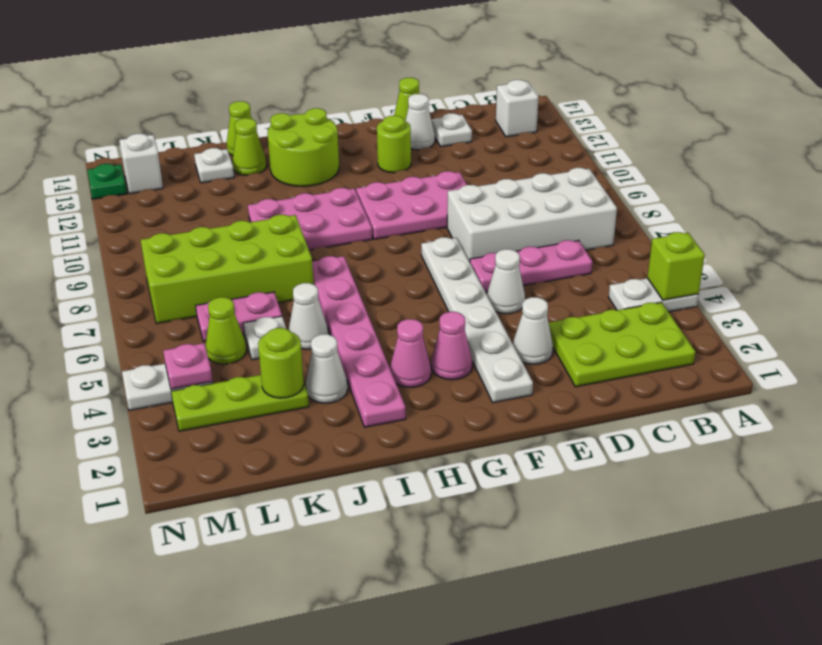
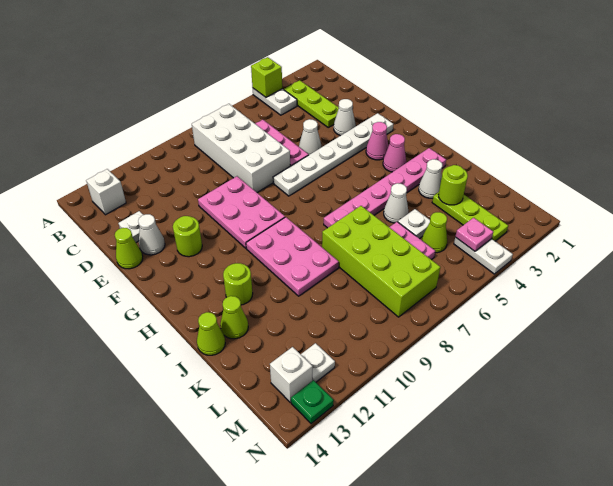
lime 2x3 plate [549,302,695,387] -> lime 1x3 plate [284,80,339,127]
lime 2x2 round brick [267,108,339,186] -> lime 1x1 round brick [223,263,253,305]
white 1x1 plate [194,148,234,183] -> white 1x1 plate moved to [301,343,335,382]

